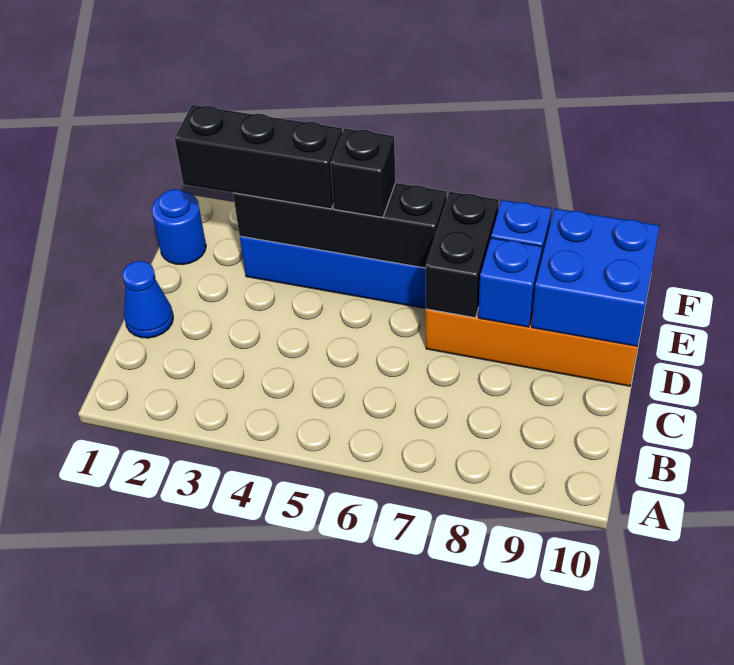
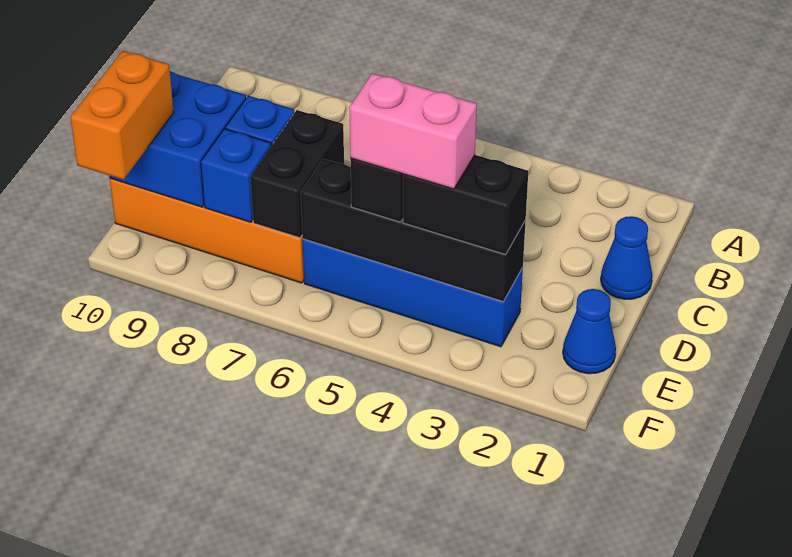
blue 1x1 round brick [152,189,206,265] -> blue 1x1 cone [563,289,616,374]
black 1x3 brick [175,105,342,209] -> black 1x2 brick [403,155,528,254]
none -> pink 1x2 brick [349,73,477,189]
none -> orange 1x2 brick [71,51,174,179]

